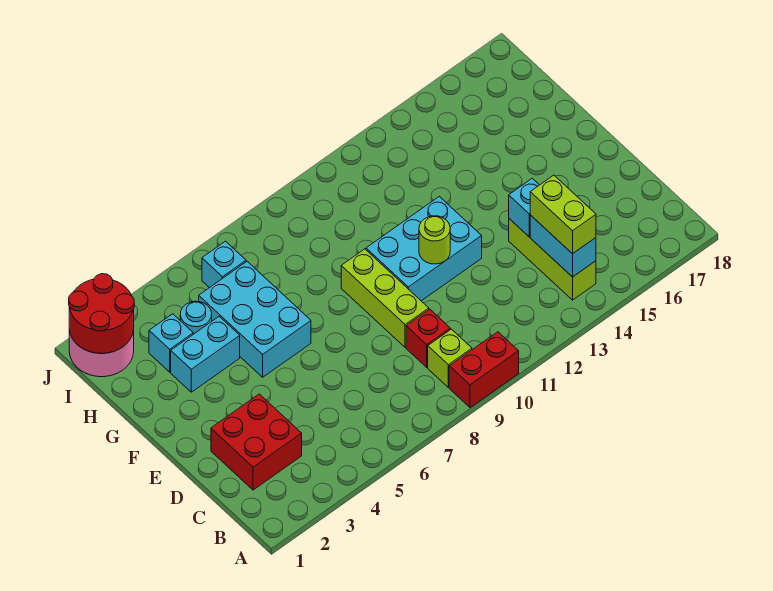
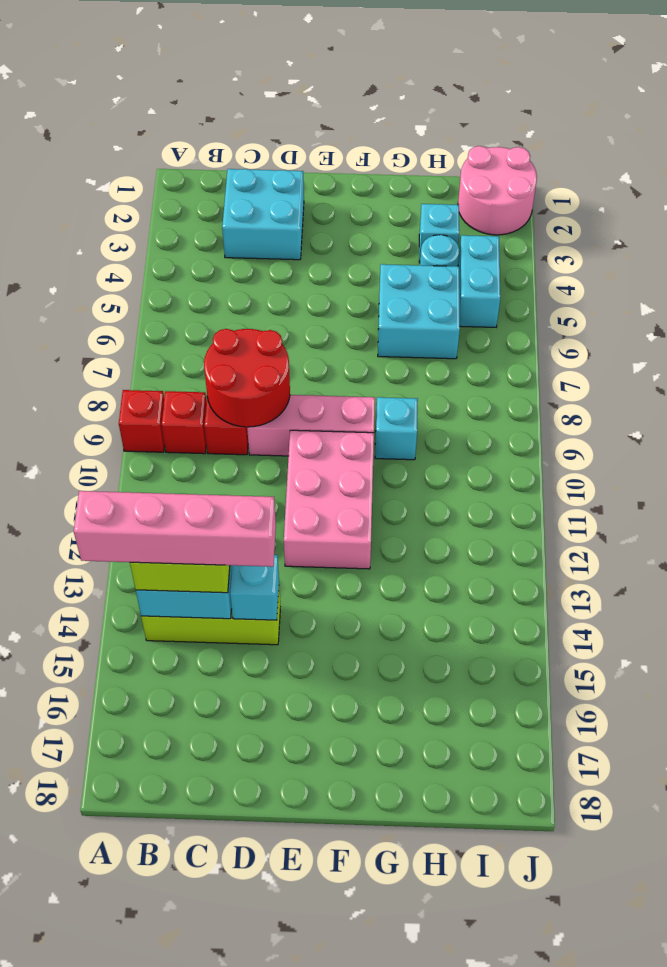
red 1x2 brick [449,332,519,408] -> red 1x1 brick [119,390,165,452]
none -> pink 1x4 brick [74,491,276,567]
lime 1x1 brick [428,329,472,388] -> red 1x1 brick [162,391,206,454]
red 2x2 brick [211,394,302,490] -> cyan 2x2 brick [222,169,304,260]
lime 1x3 brick [341,249,429,347] -> pink 1x3 brick [247,395,375,456]
cyan 2x3 brick [366,196,482,301] -> pink 2x3 brick [284,430,374,569]
lime 1x1 round brick [419,216,450,264] -> none
cyan 2x3 brick [199,261,311,377] -> cyan 2x2 brick [378,264,460,359]
cyan 1x2 brick [171,317,240,392] -> cyan 1x2 brick moved to [458,235,500,327]
red 2x2 round brick [69,274,134,353] -> red 2x2 round brick moved to [204,329,290,427]
cyan 1x1 brick [202,241,246,288] -> cyan 1x1 brick moved to [375,397,418,460]

